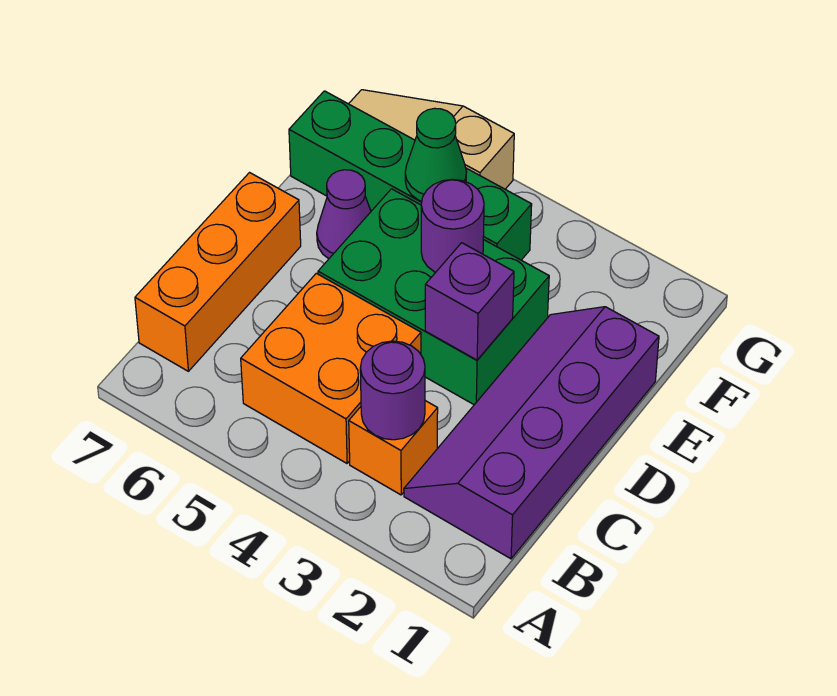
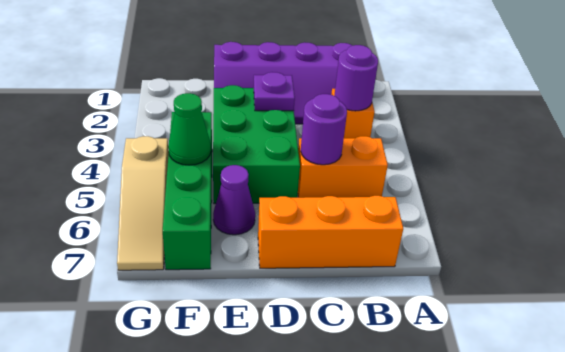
orange 2x2 brick [241,273,421,463] -> orange 1x2 brick [298,136,388,198]
purple 1x1 brick [425,243,514,360] -> purple 1x1 plate [254,72,295,111]
purple 1x1 round brick [421,179,484,272] -> purple 1x1 round brick moved to [301,94,347,165]

